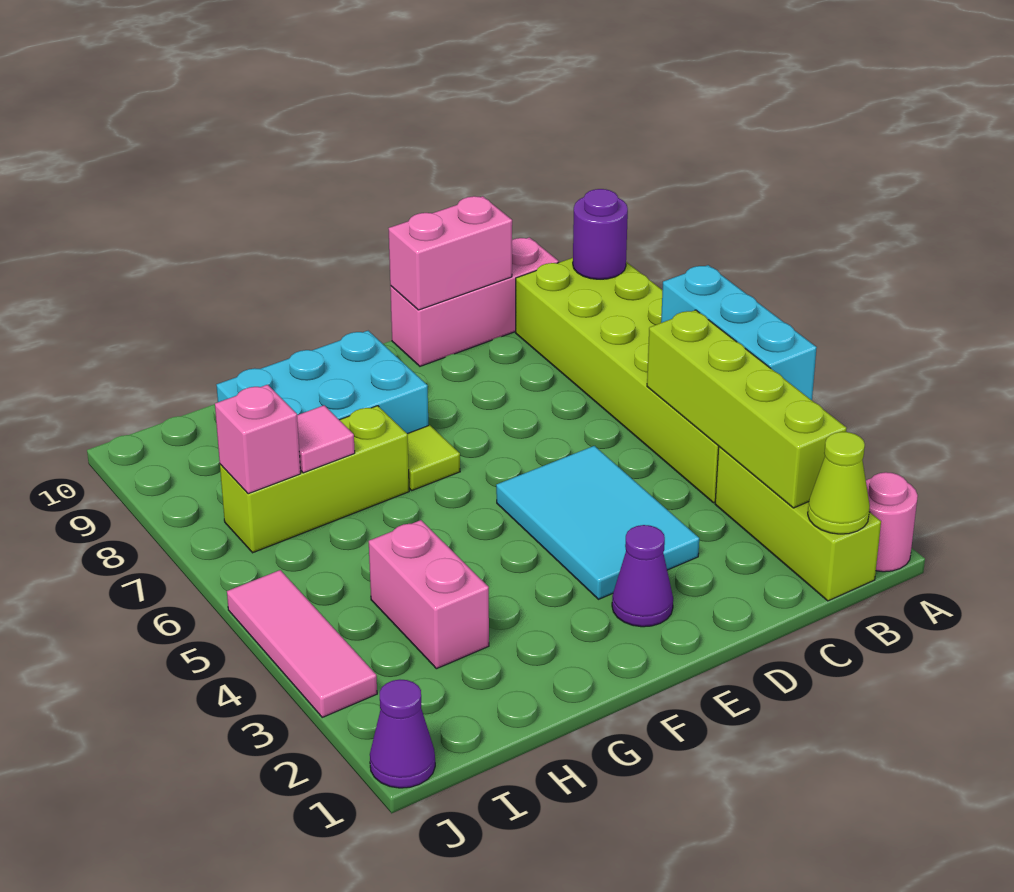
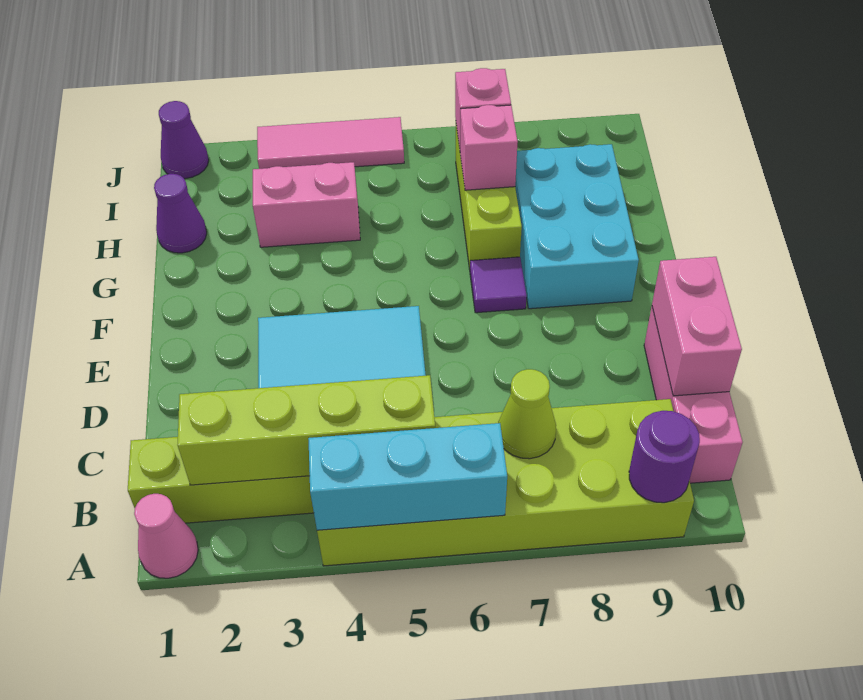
pink 1x1 round brick [866,472,918,572] -> pink 1x1 cone [134,494,198,578]
lime 1x1 cone [808,432,870,534] -> lime 1x1 cone moved to [498,369,556,459]
purple 1x1 cone [612,525,673,627] -> purple 1x1 cone moved to [154,174,207,253]
lime 1x1 tile [408,425,460,490] -> purple 1x1 tile [470,257,527,313]
pink 1x1 tile [297,405,355,473] -> pink 1x1 brick [460,105,518,190]

